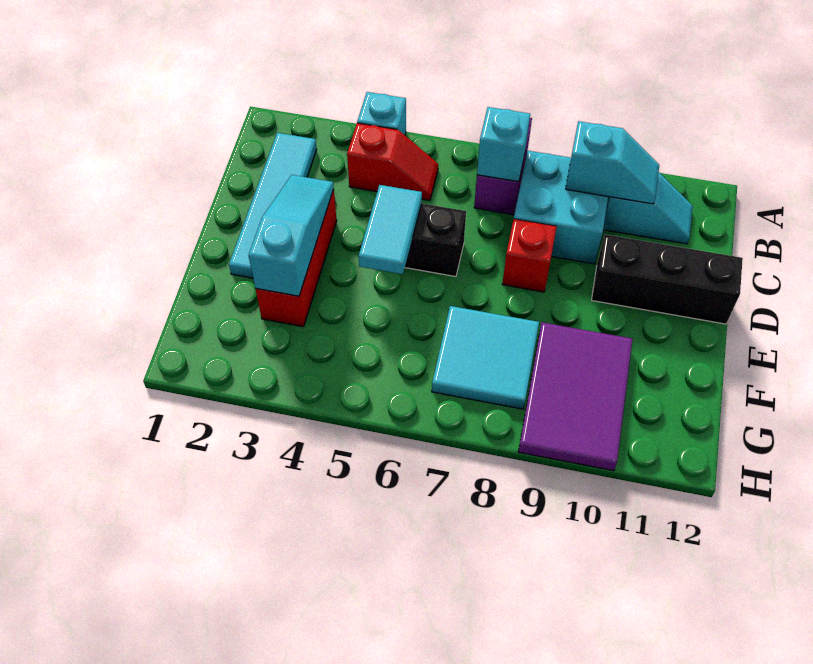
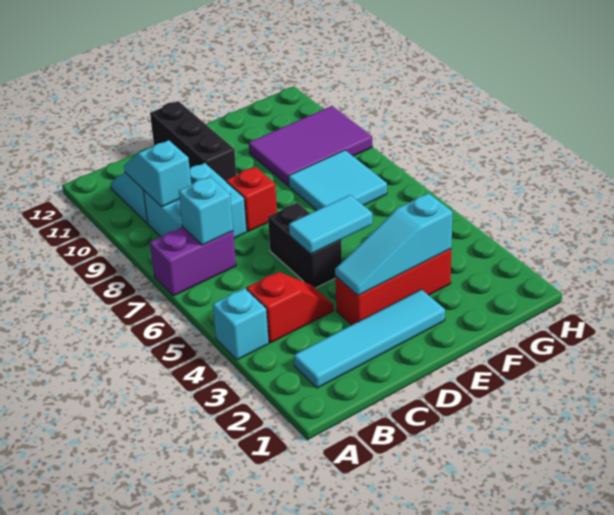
red 1x2 slope [347,123,438,200] -> red 1x2 slope turned to [246,272,334,343]

